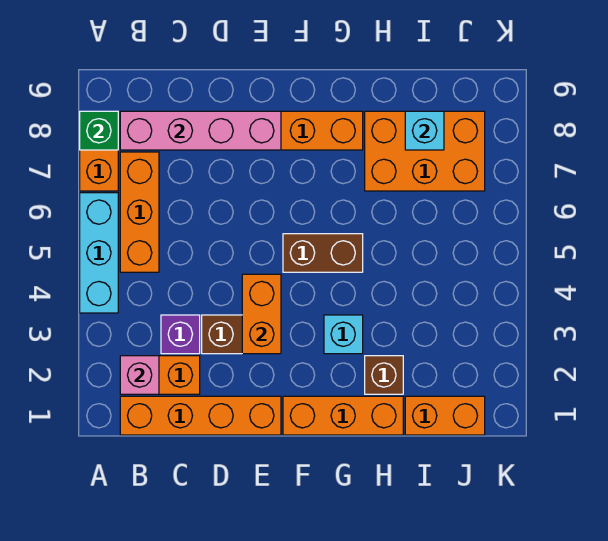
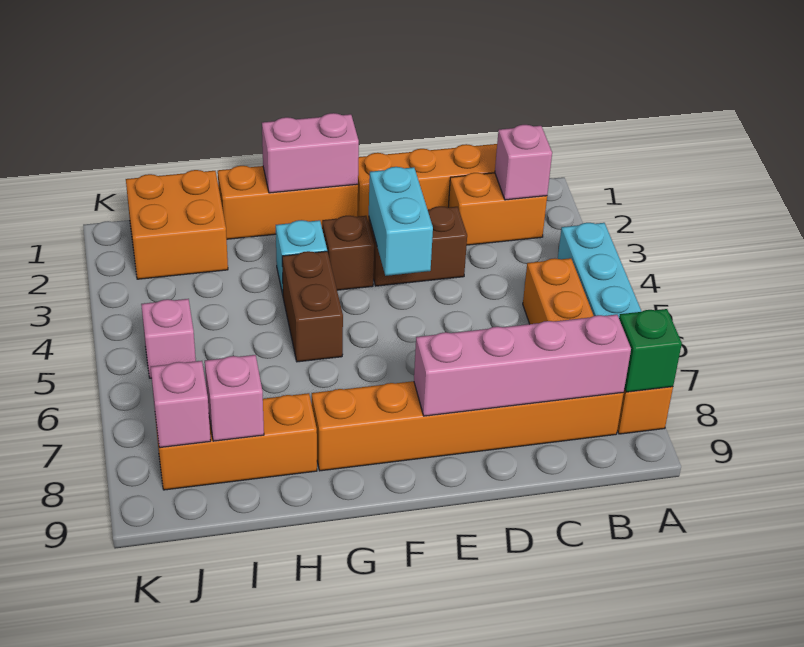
purple 1x1 brick [161,315,200,354] -> none
orange 1x2 brick [242,274,281,354] -> cyan 1x2 brick [369,167,433,276]
none -> pink 1x2 brick [262,113,359,193]
brown 1x2 brick [283,234,363,272] -> brown 1x2 brick turned to [282,251,343,362]
brown 1x1 brick [365,356,403,394] -> brown 1x1 brick moved to [322,216,374,290]
orange 2x3 brick [365,111,485,191] -> orange 1x3 brick [155,393,317,490]
orange 1x2 brick [405,396,485,435] -> orange 2x2 brick [126,170,228,279]
cyan 1x1 brick [405,111,444,150] -> pink 1x1 brick [205,355,264,441]
none -> pink 1x1 brick [141,299,196,378]
none -> pink 1x1 brick [151,361,211,448]

